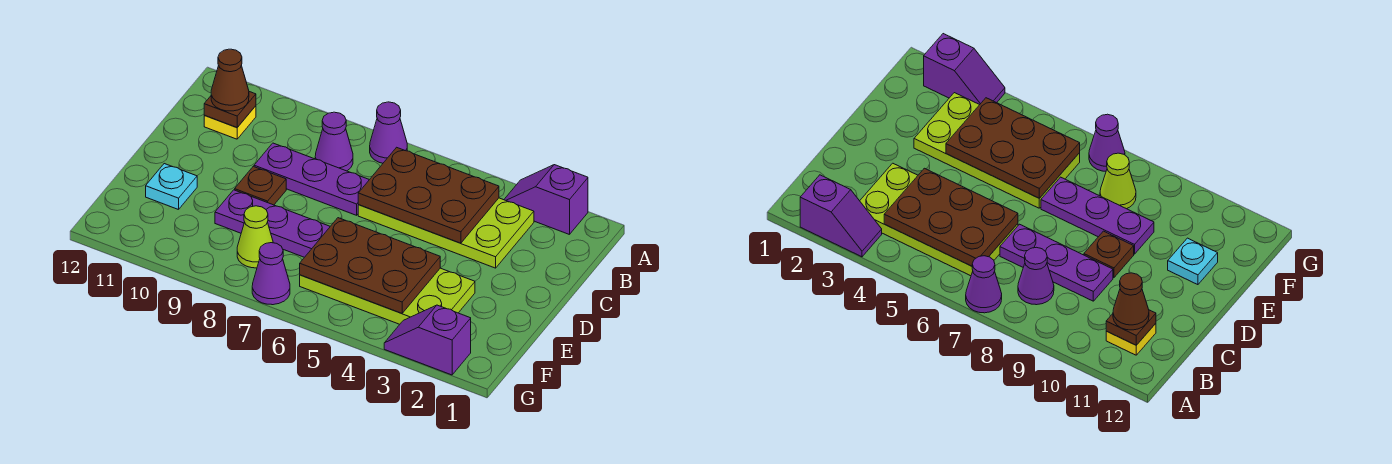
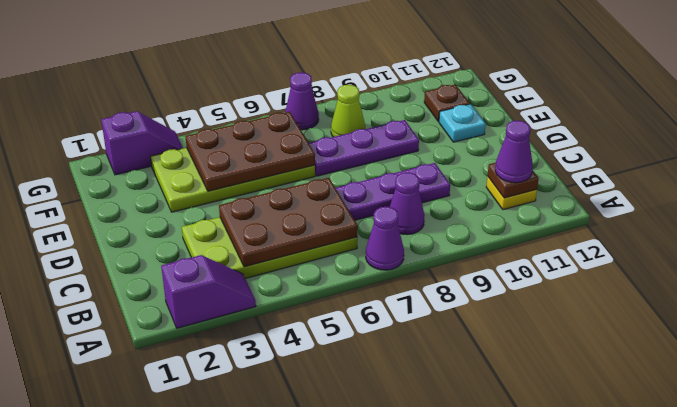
brown 1x1 cone [211,49,249,111] -> purple 1x1 cone [495,121,533,183]
brown 1x1 plate [235,166,286,205] -> brown 1x1 plate moved to [424,85,470,121]

